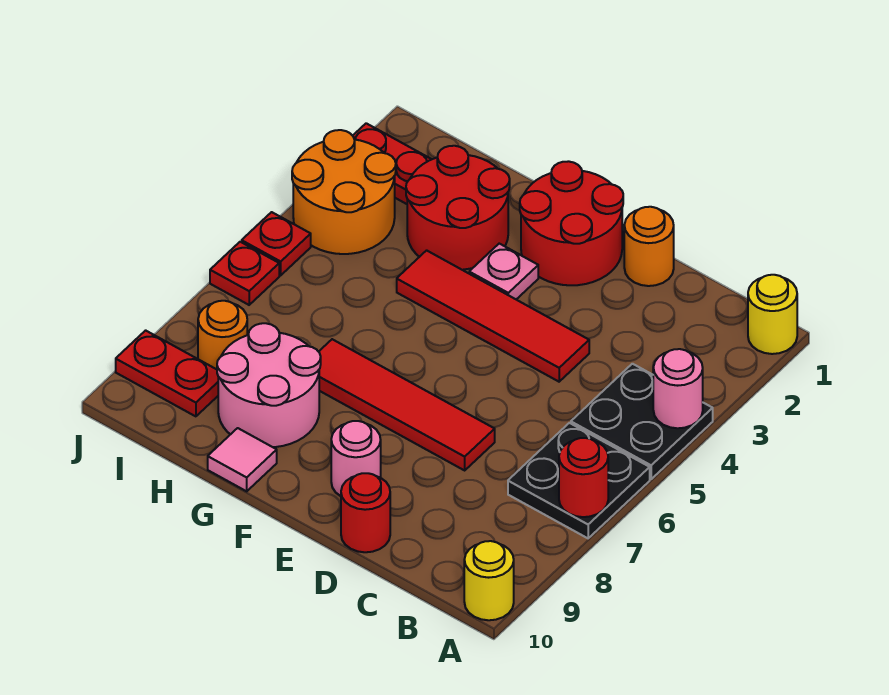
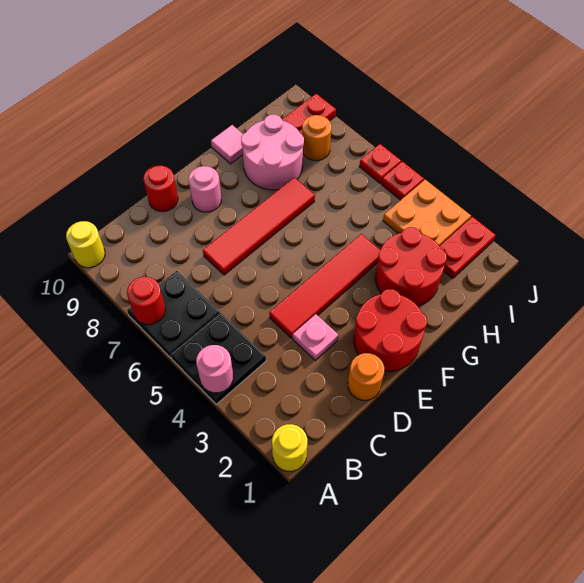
pink 1x1 plate [469,244,538,299] -> pink 1x1 plate moved to [293,314,339,360]
orange 2x2 round brick [292,130,396,254] -> orange 2x2 plate [383,180,471,246]

